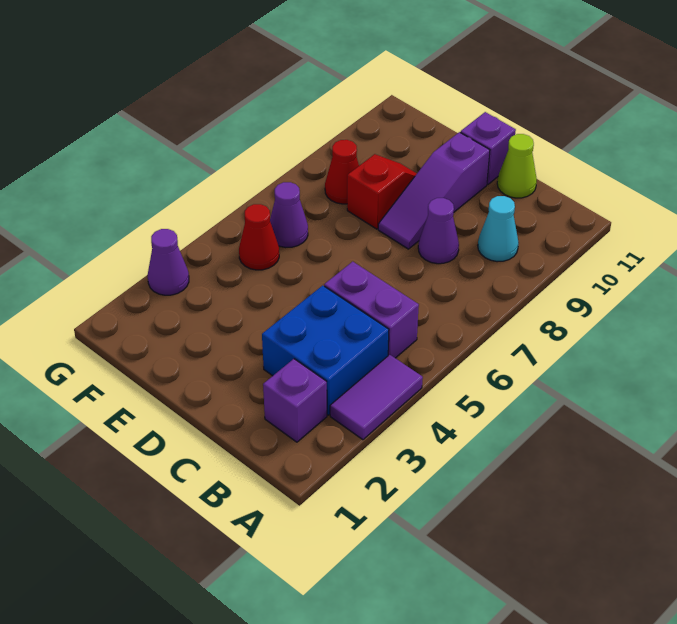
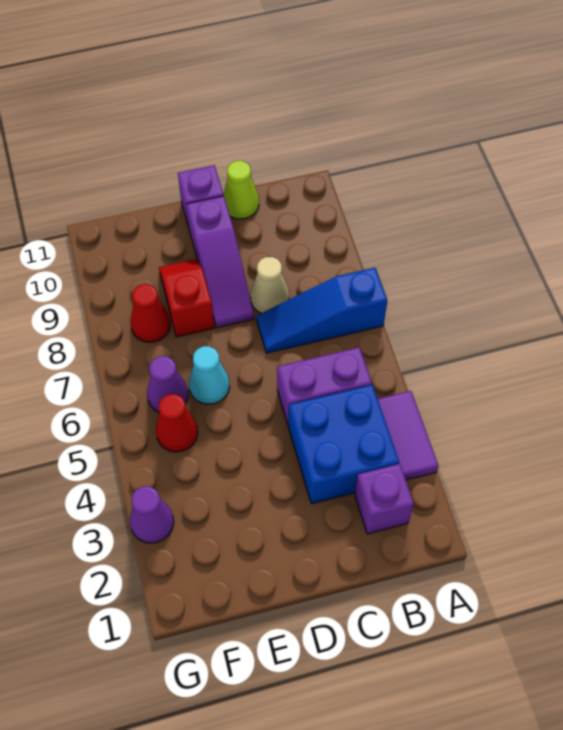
none -> blue 1x3 slope [256,268,387,353]
cyan 1x1 cone [478,196,519,262] -> cyan 1x1 cone moved to [189,346,230,404]
purple 1x1 cone [418,198,459,264] -> tan 1x1 cone [251,257,289,313]

